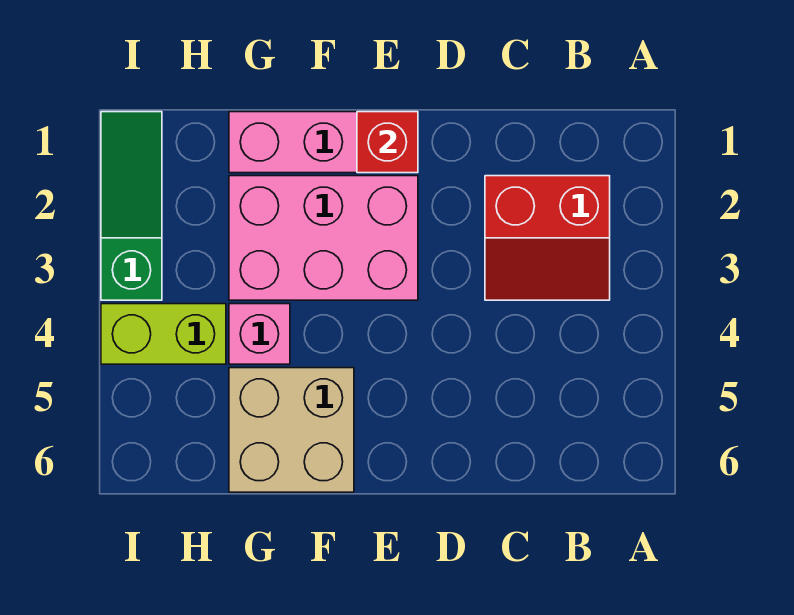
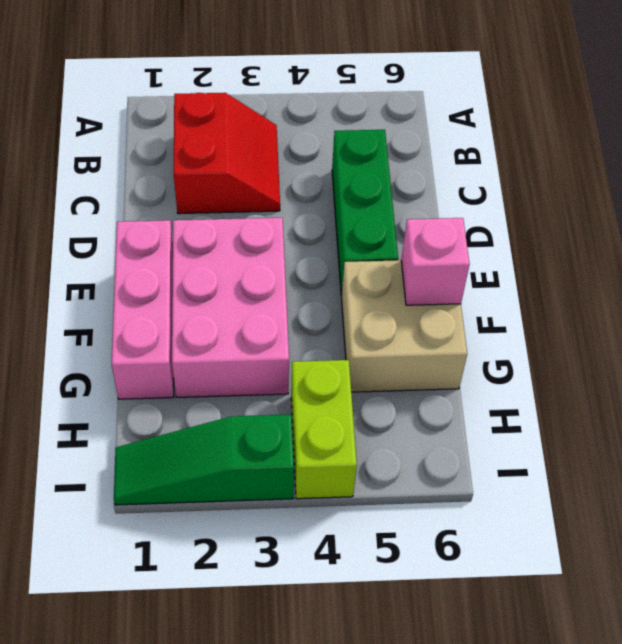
none -> green 1x3 brick [332,130,398,297]
red 1x1 brick [357,112,418,173] -> none
pink 1x1 brick [229,304,290,364] -> pink 1x1 brick moved to [401,218,470,305]

